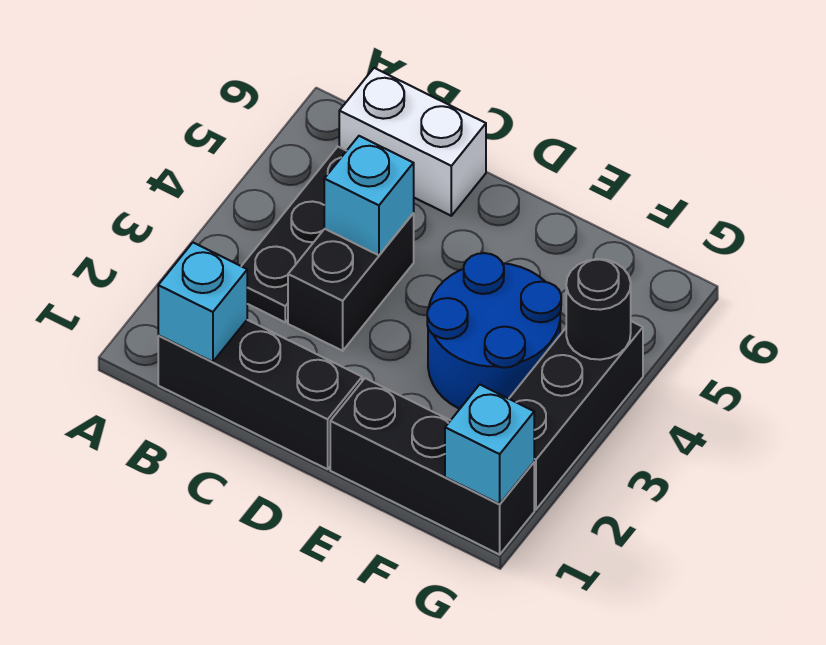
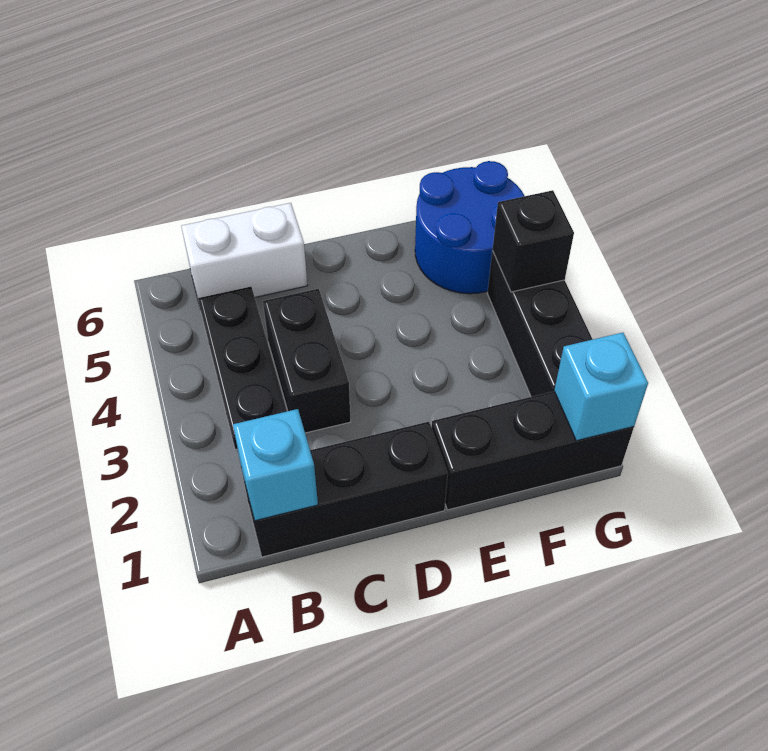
cyan 1x1 brick [324,136,414,255] -> none
blue 2x2 round brick [427,253,561,409] -> blue 2x2 round brick moved to [415,161,524,294]
black 1x1 round brick [566,259,631,360] -> black 1x1 brick [493,190,574,292]

